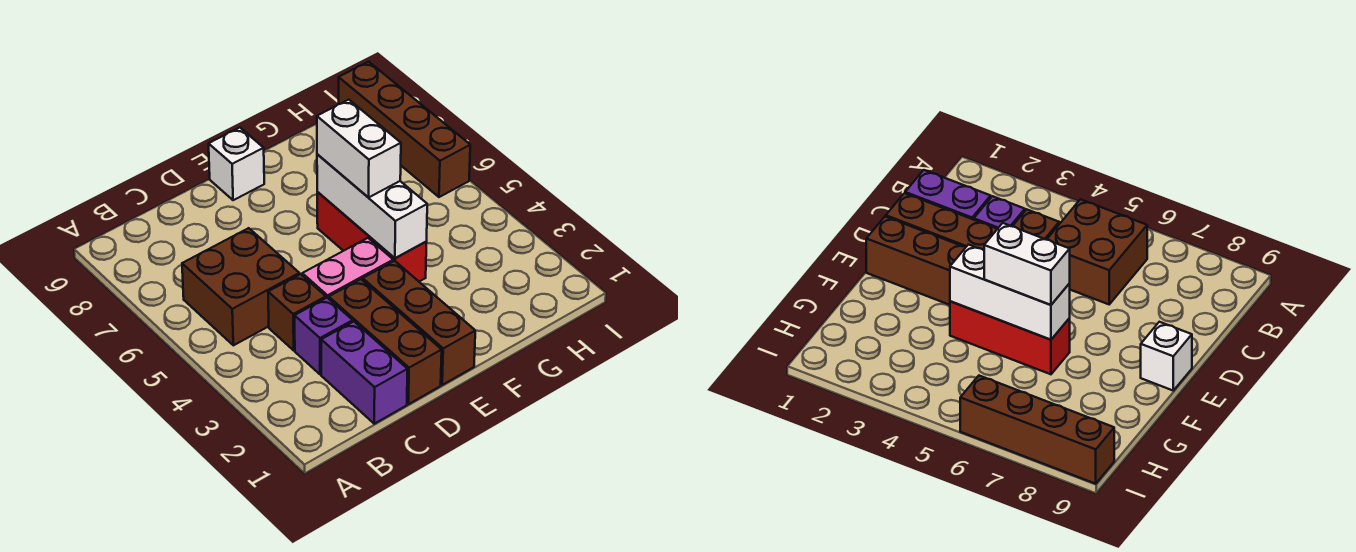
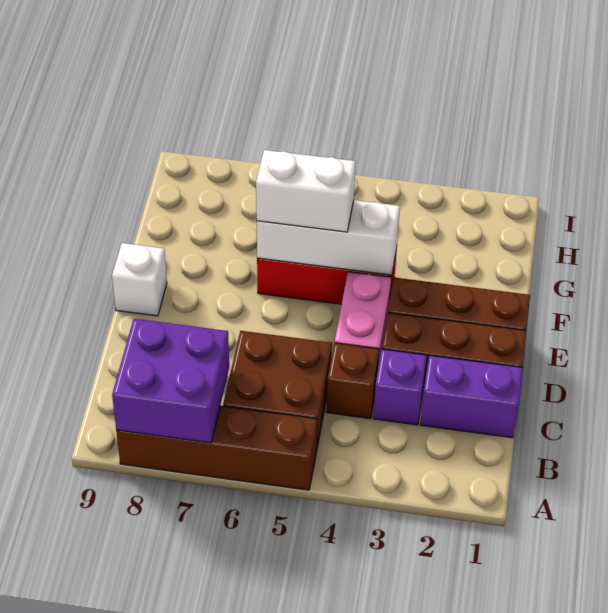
none -> purple 2x2 brick [112,319,229,443]
brown 1x4 brick [339,62,470,197] -> brown 1x4 brick moved to [116,406,317,490]

